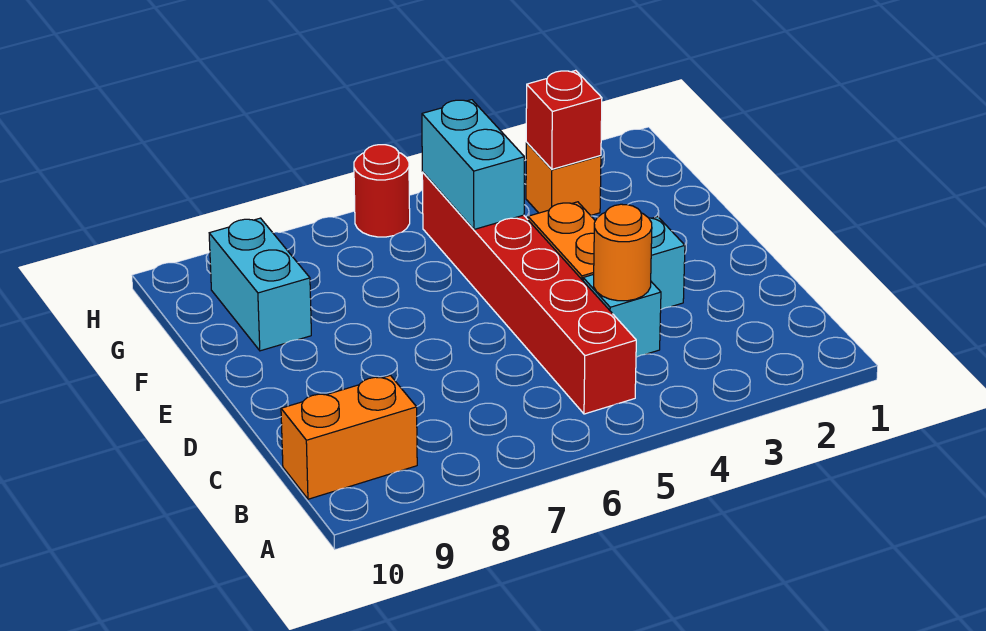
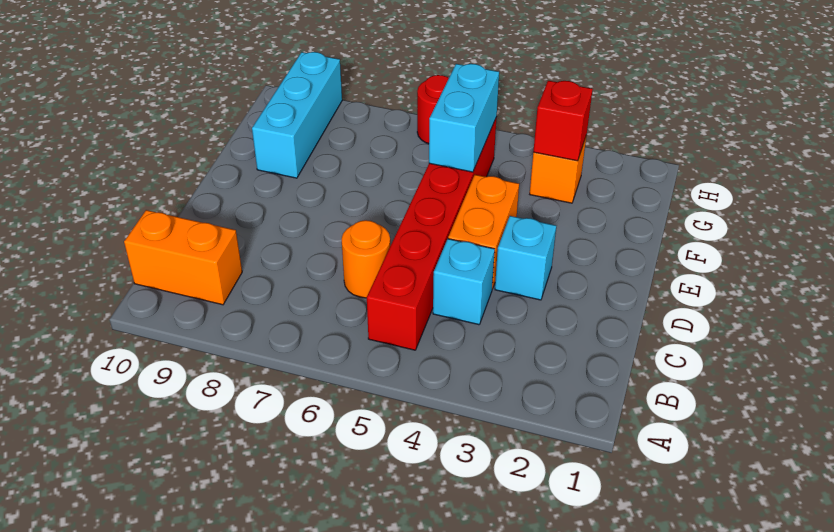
orange 1x1 round brick [594,204,652,301] -> orange 1x1 round brick moved to [342,220,390,298]
cyan 1x2 brick [209,218,311,351] -> cyan 1x3 brick [252,52,342,178]

